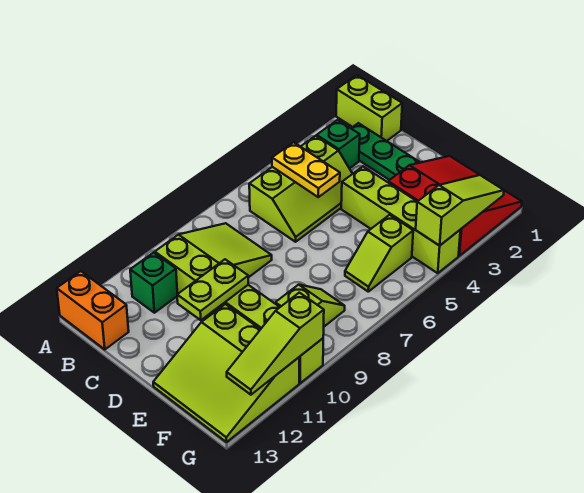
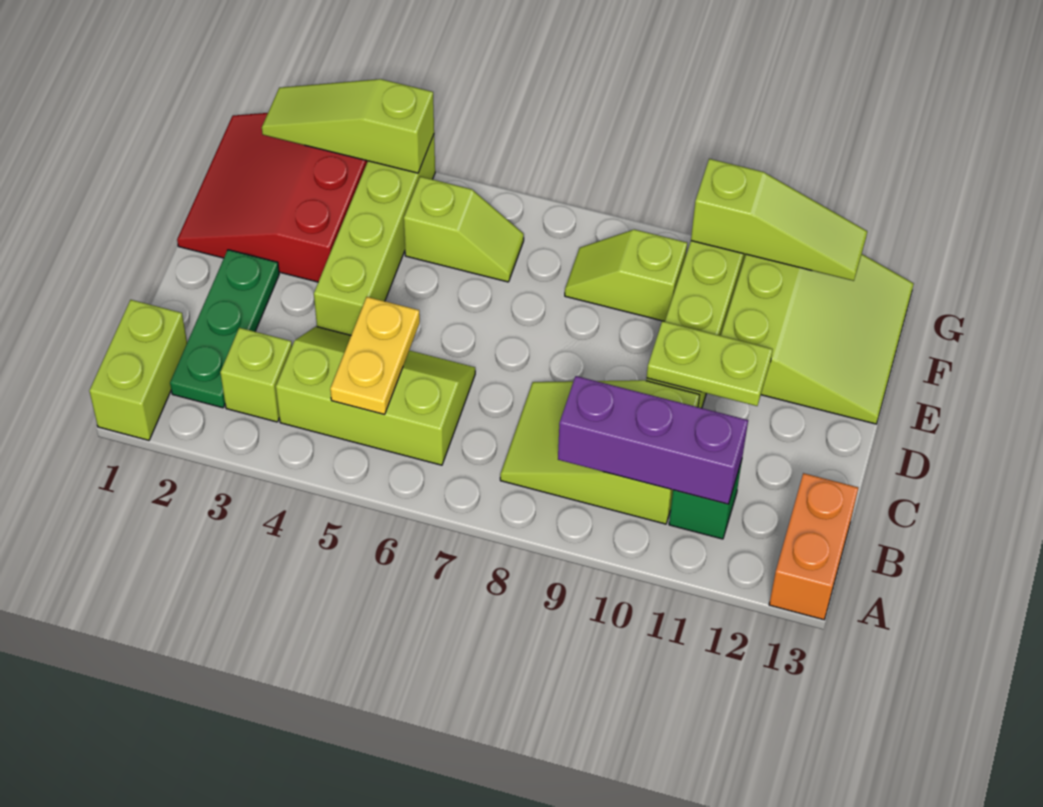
green 1x1 brick [317,120,360,168] -> lime 1x1 brick [220,328,292,422]
none -> purple 1x3 brick [558,376,748,504]

